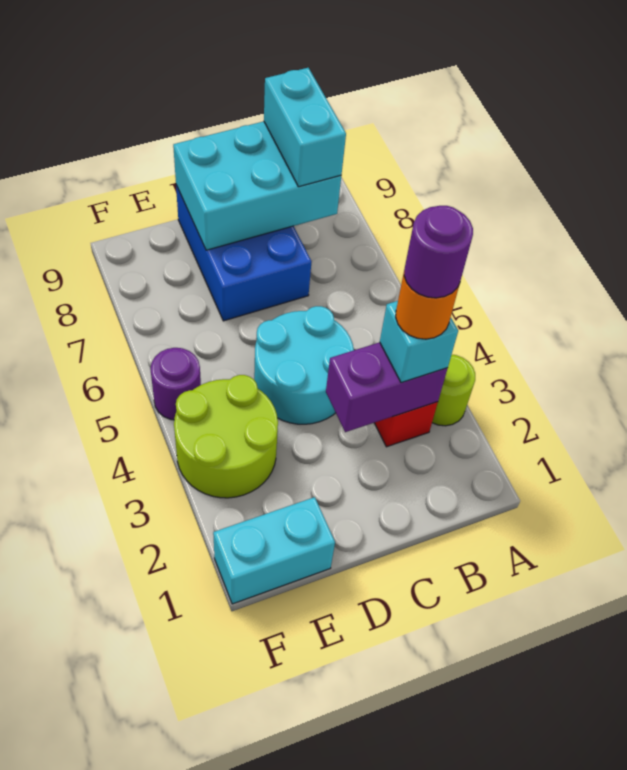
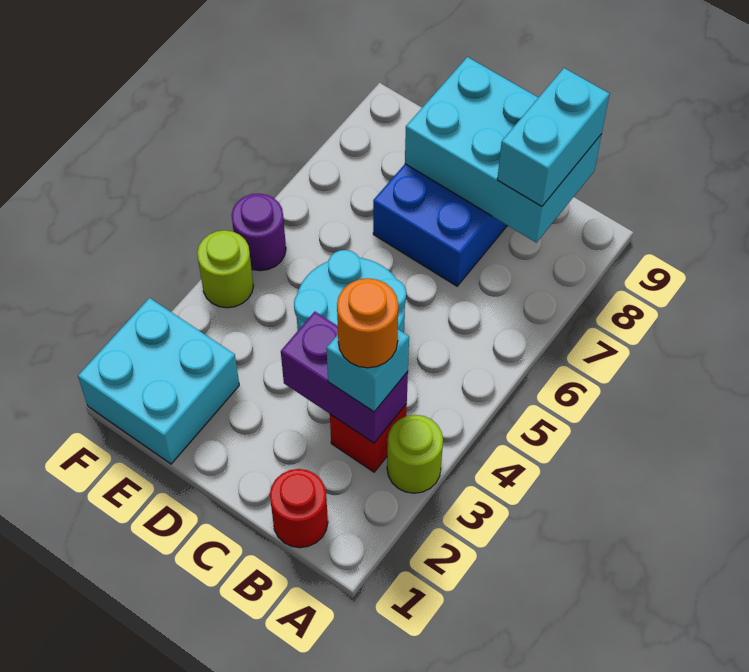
none -> red 1x1 round brick [270,469,328,548]
purple 1x1 round brick [404,206,473,298] -> none
cyan 1x2 brick [213,497,335,604] -> cyan 2x2 brick [78,298,239,464]
lime 2x2 round brick [174,375,278,498] -> lime 1x1 round brick [197,230,253,308]

